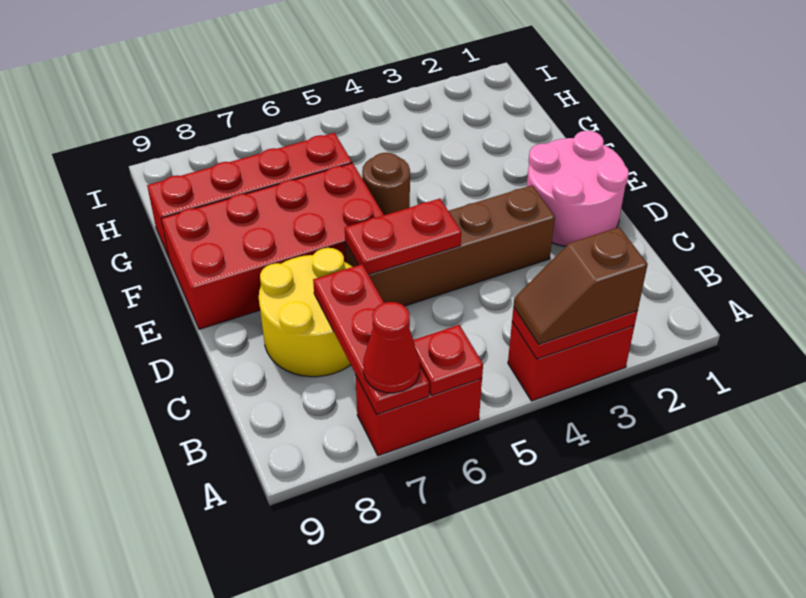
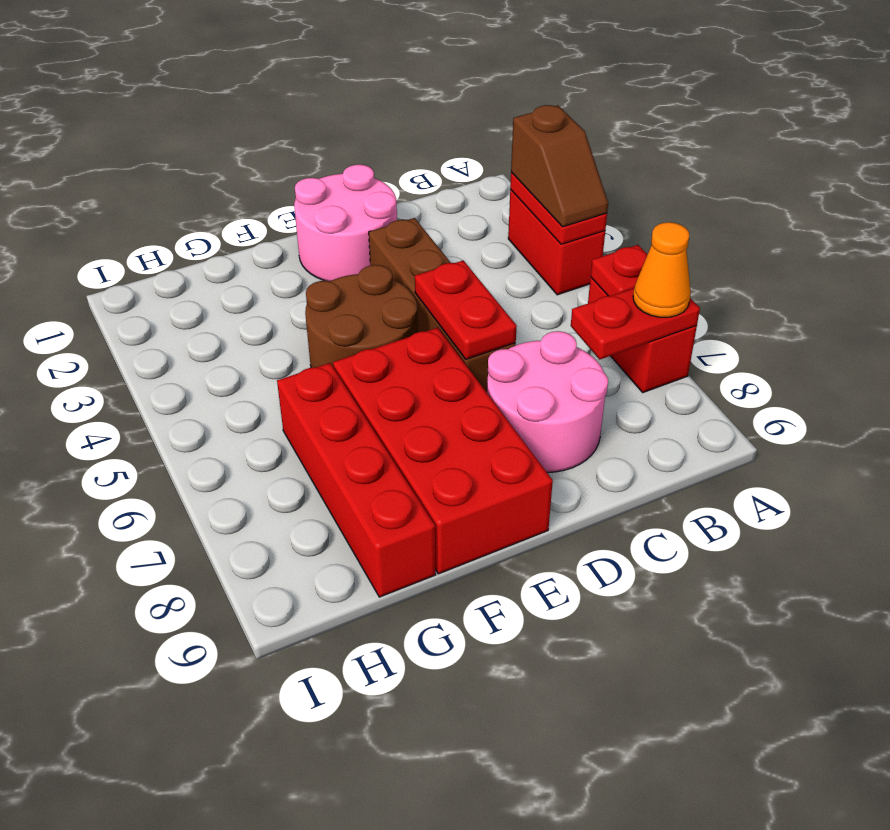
red 1x3 plate [313,264,429,415] -> red 1x2 plate [571,288,700,359]
red 1x1 cone [363,302,420,393] -> orange 1x1 cone [633,222,691,317]
yellow 2x2 round brick [259,248,352,377] -> pink 2x2 round brick [487,331,608,472]
brown 1x1 round brick [362,153,410,215] -> brown 2x2 round brick [305,265,418,368]

